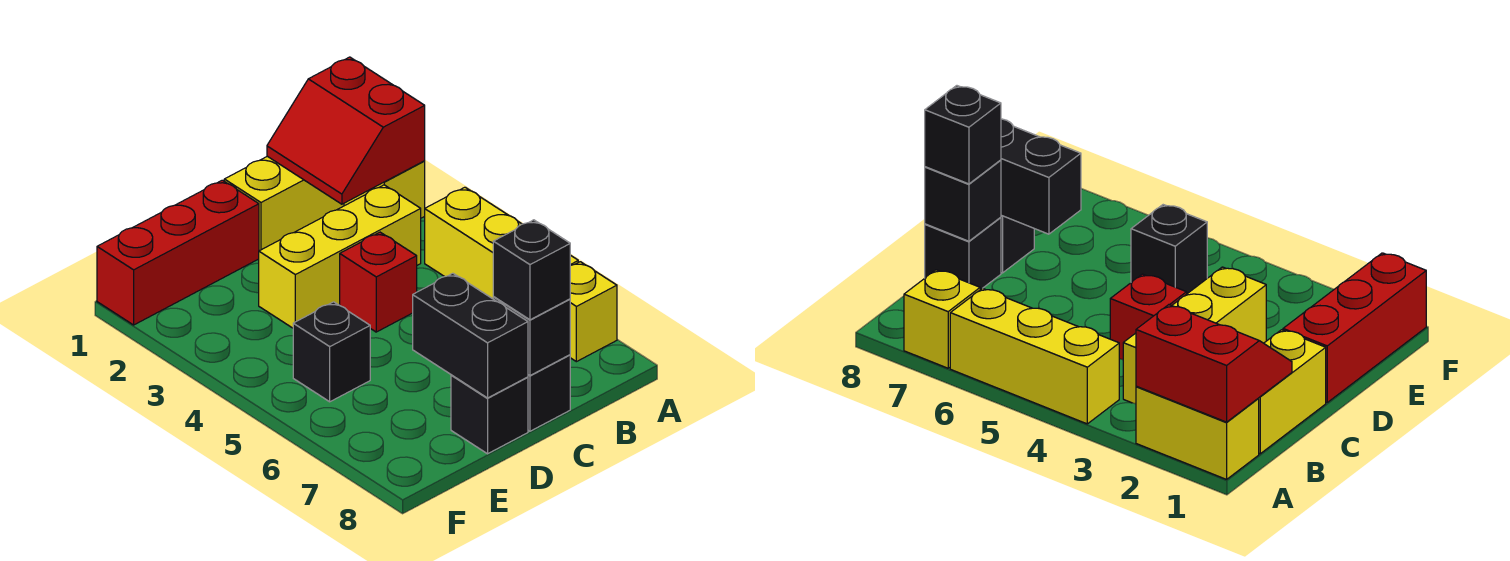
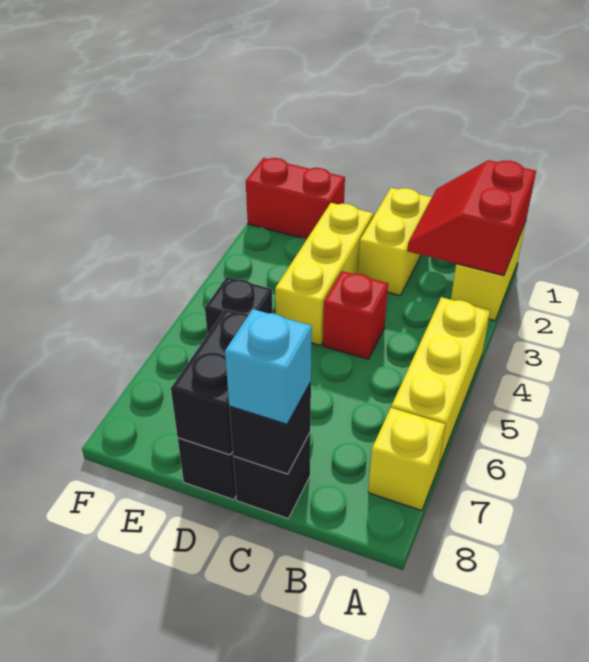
yellow 1x2 brick [224,156,344,251] -> yellow 1x2 brick turned to [358,188,432,296]
yellow 1x3 brick [259,185,421,328] -> yellow 1x3 brick turned to [275,203,373,345]
black 1x1 brick [493,220,570,320] -> cyan 1x1 brick [225,309,312,424]
red 1x3 brick [97,180,259,325] -> red 1x2 brick [246,158,345,239]

